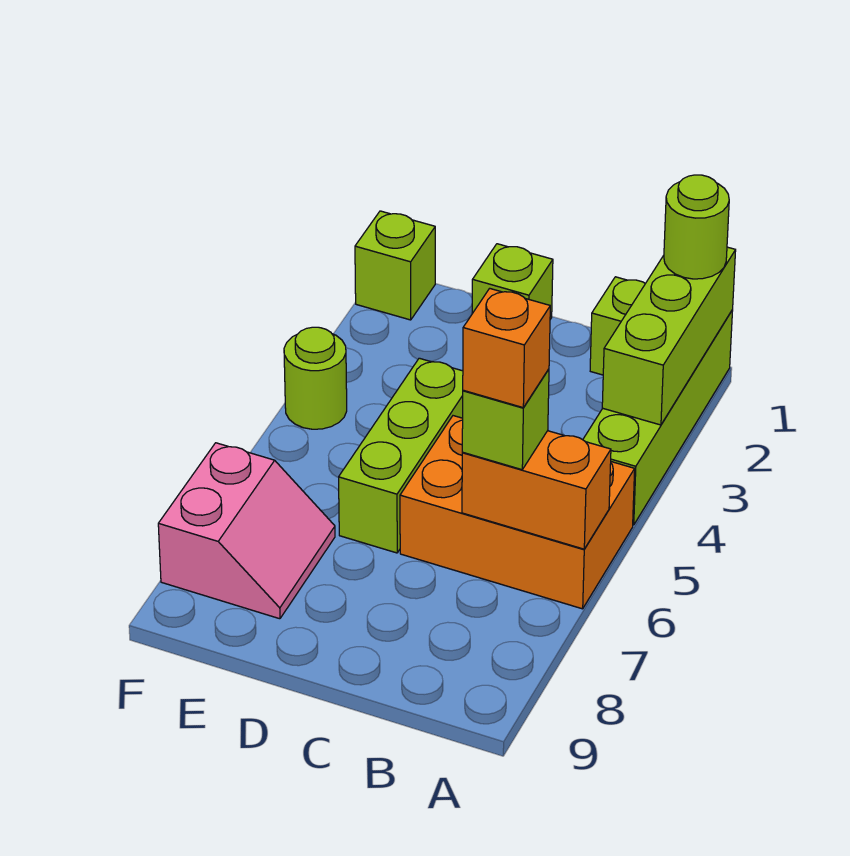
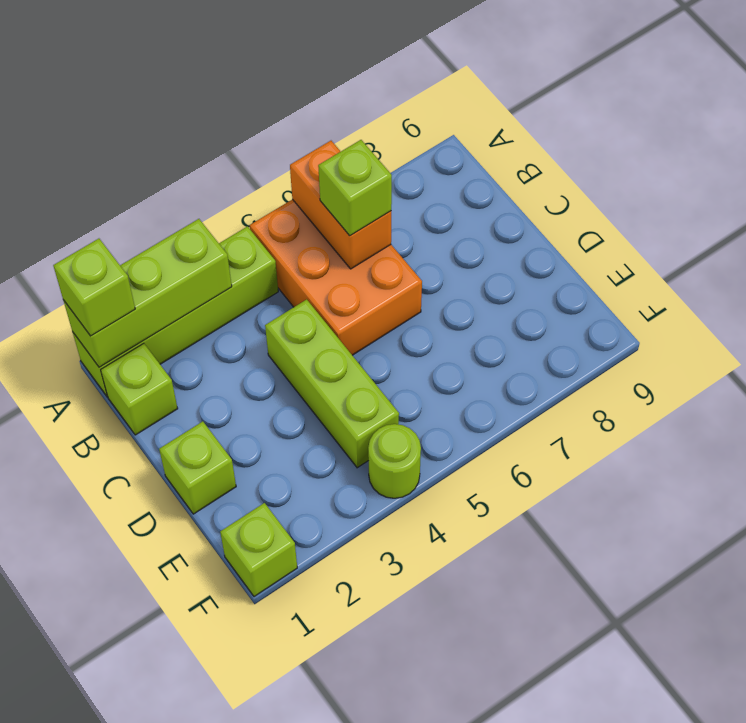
lime 1x1 round brick [664,175,729,279] -> lime 1x1 brick [53,239,135,336]
orange 1x1 brick [463,288,550,407] -> none
lime 1x3 brick [339,358,463,553] -> lime 1x3 brick turned to [265,299,399,468]
pink 2x2 slope [158,443,335,619] -> none

